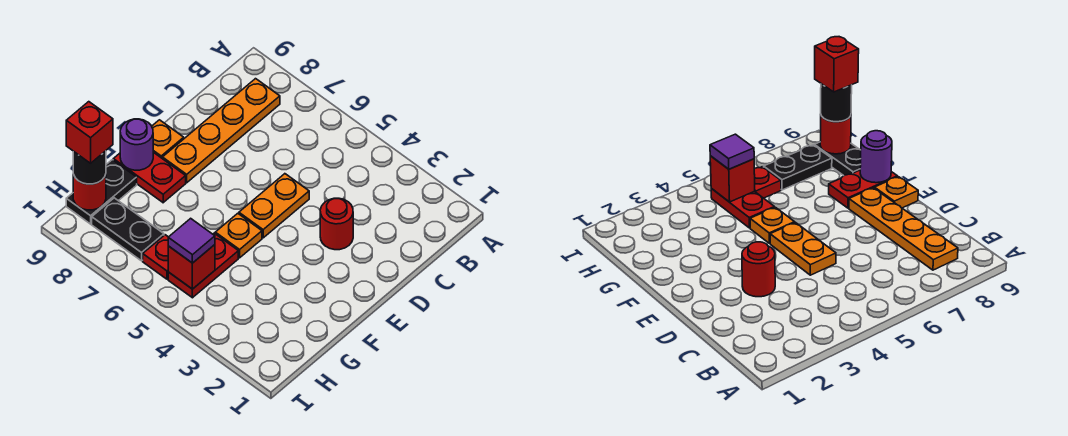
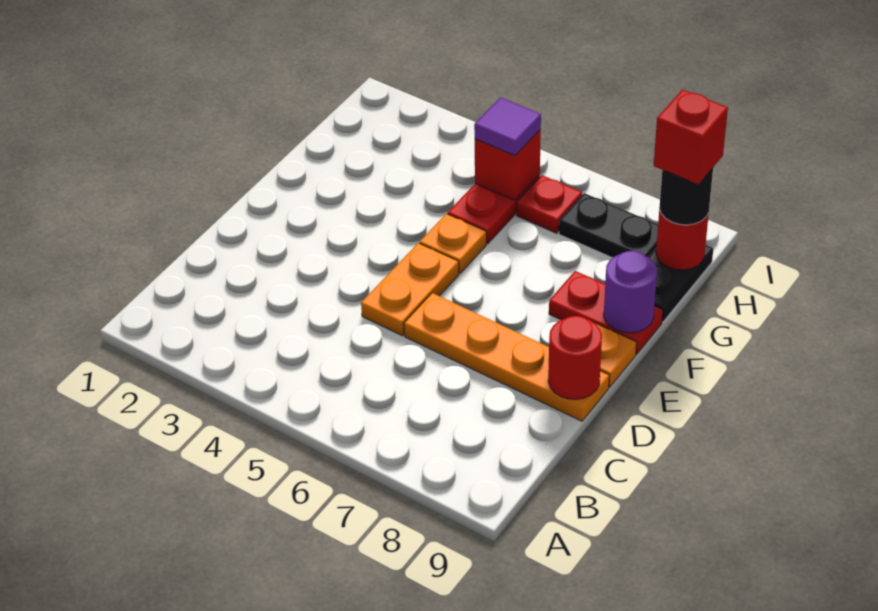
orange 1x4 plate [162,79,280,183] -> orange 1x4 plate turned to [404,293,609,421]
red 1x1 round brick [320,198,353,250] -> red 1x1 round brick moved to [548,316,602,399]

